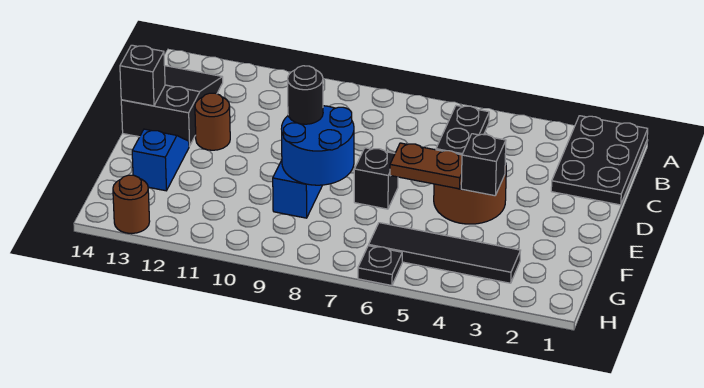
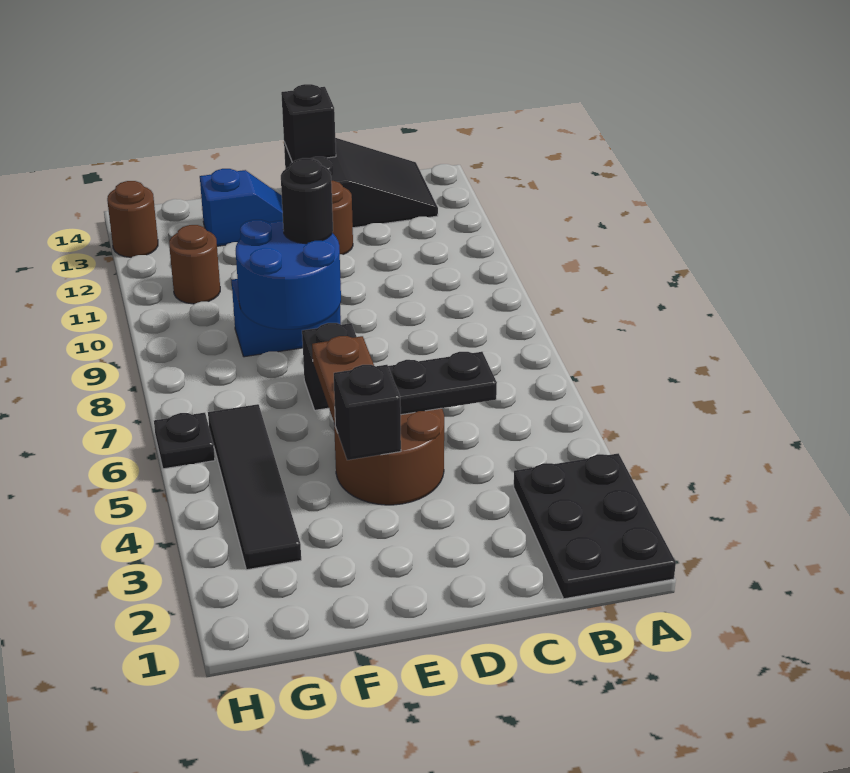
black 2x3 plate [551,116,648,205] -> black 2x3 plate turned to [514,453,676,599]
none -> brown 1x1 round brick [169,225,220,304]

